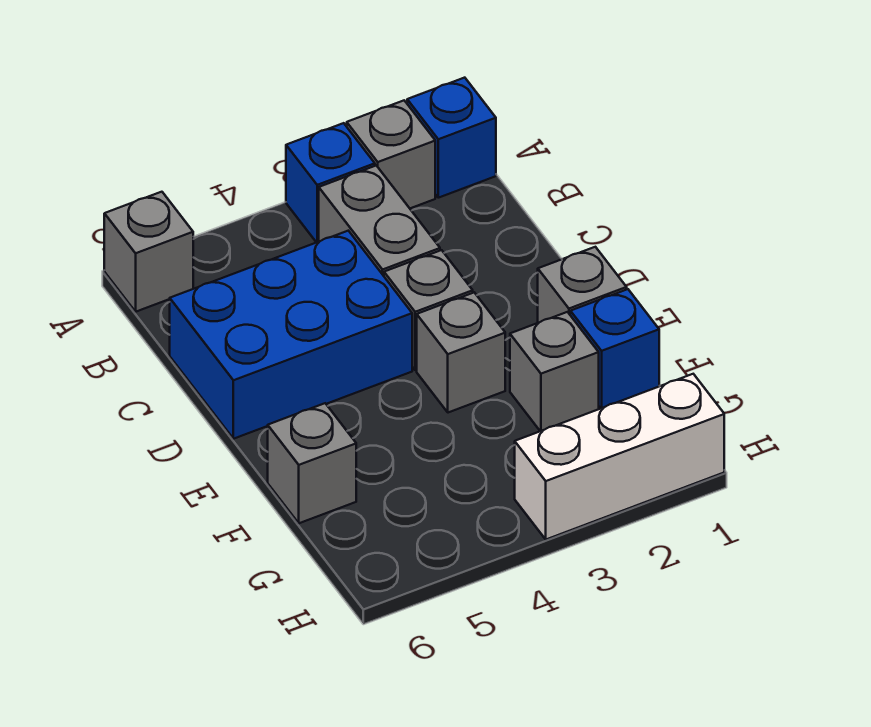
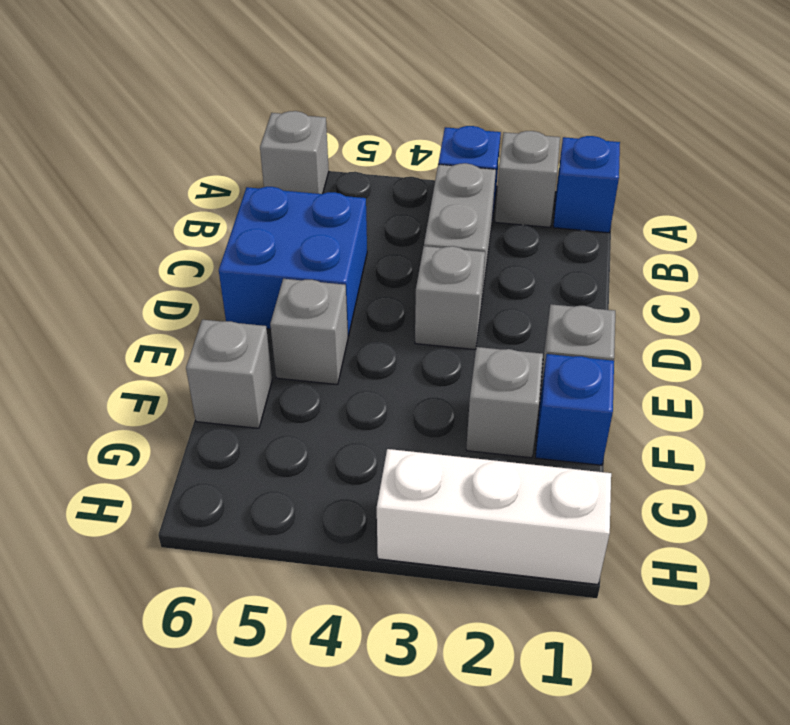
blue 2x3 brick [170,231,412,439] -> blue 2x2 brick [219,187,367,336]
grey 1x1 brick [417,293,505,413] -> grey 1x1 brick moved to [270,279,348,385]

